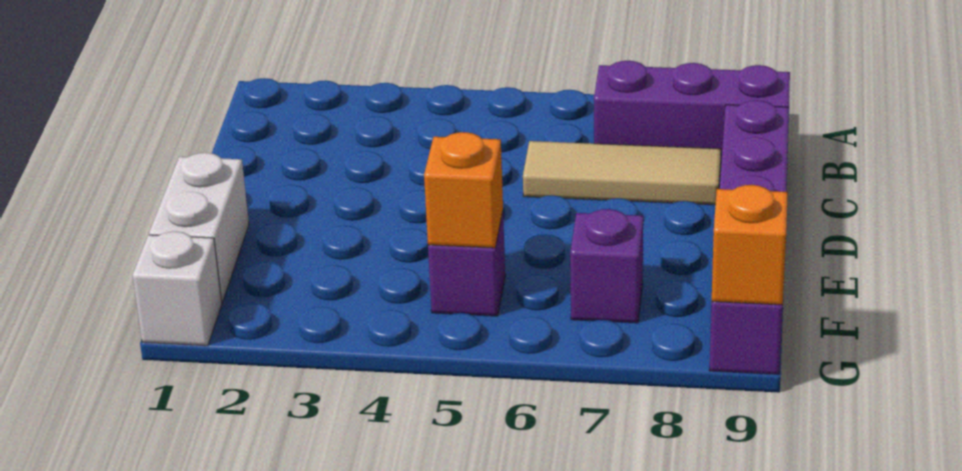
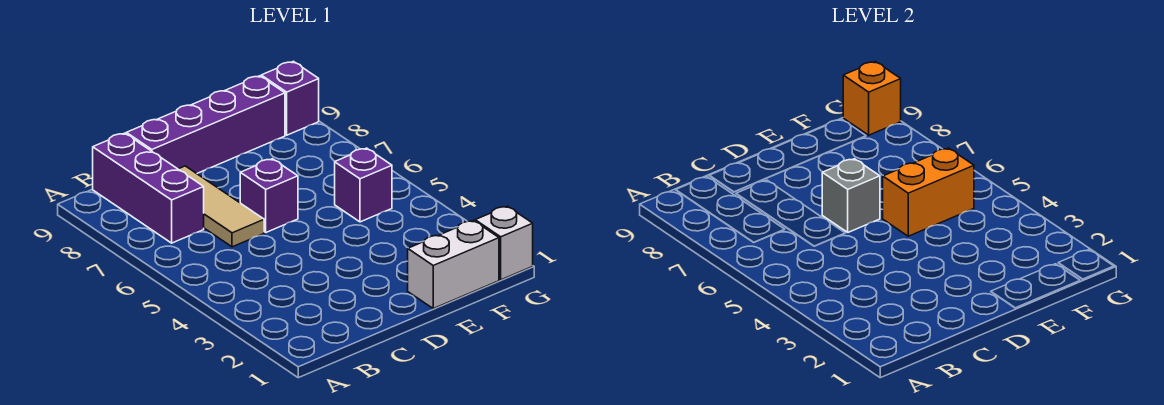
none -> grey 1x1 brick [822,159,880,232]
orange 1x1 brick [424,132,503,248] -> orange 1x2 brick [883,148,974,236]
purple 1x1 brick [570,209,643,323] -> purple 1x1 brick moved to [240,159,298,232]

